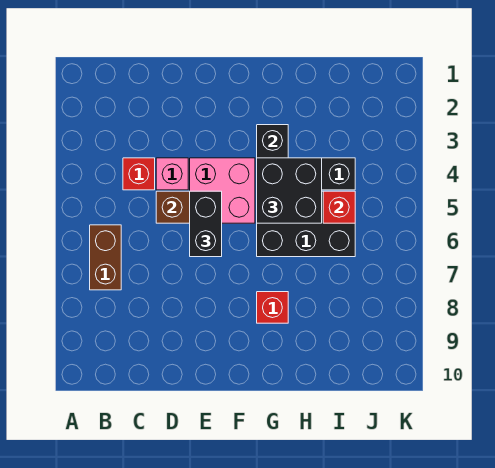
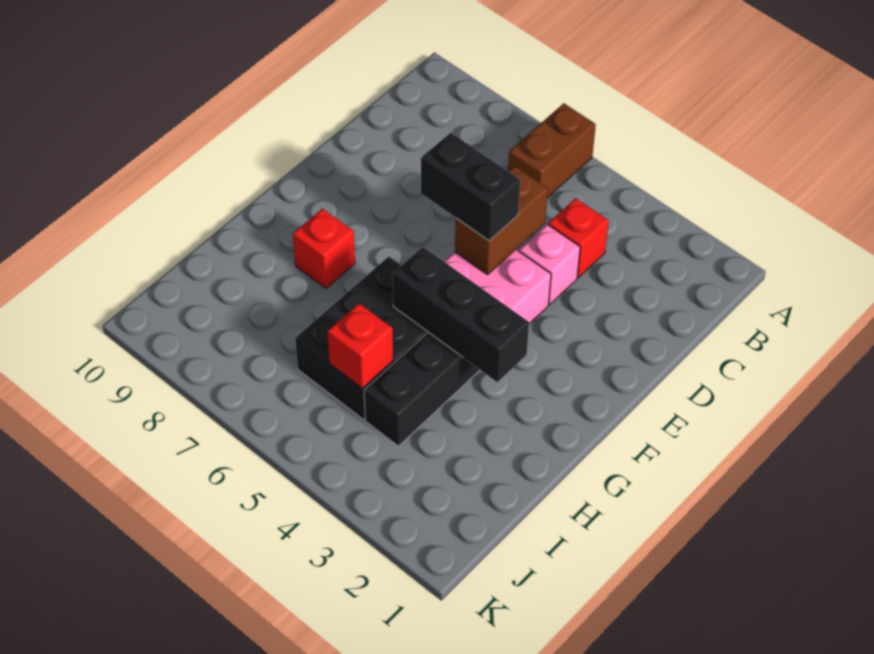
brown 1x2 brick [90,225,121,290] -> brown 1x2 brick turned to [508,103,596,198]
black 2x2 brick [257,158,322,223] -> none

